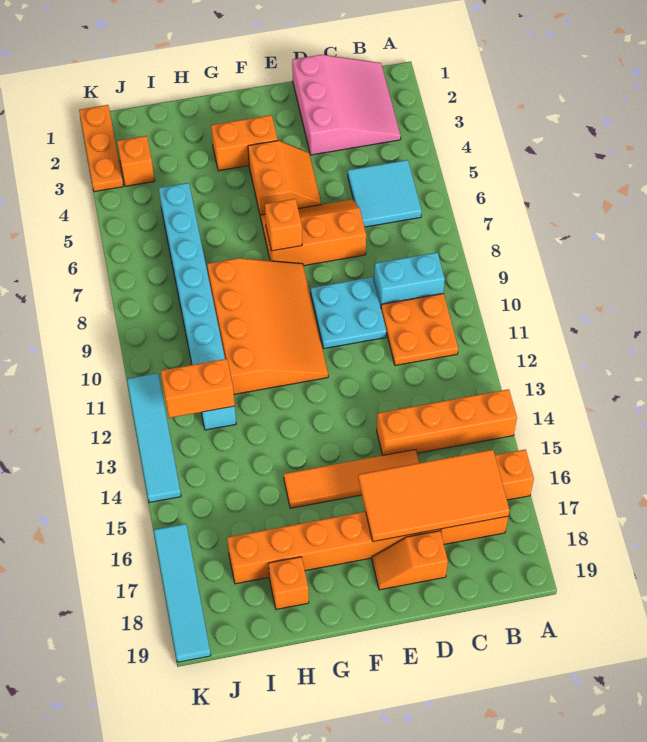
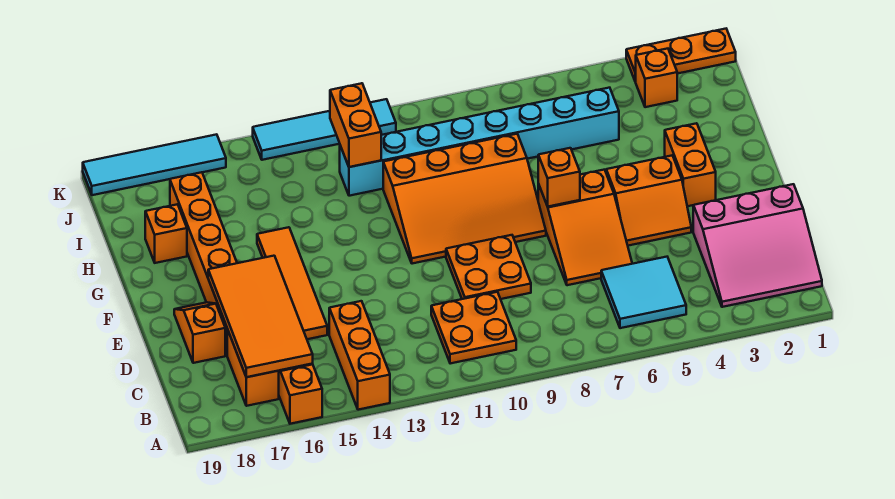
orange 1x4 brick [377,389,517,455] -> orange 1x3 brick [329,301,390,410]
cyan 1x2 brick [374,253,445,307] -> none
orange 2x3 slope [261,199,366,266] -> orange 2x3 slope turned to [538,170,632,285]
cyan 2x2 plate [311,277,386,349] -> orange 2x2 plate [446,235,531,299]

